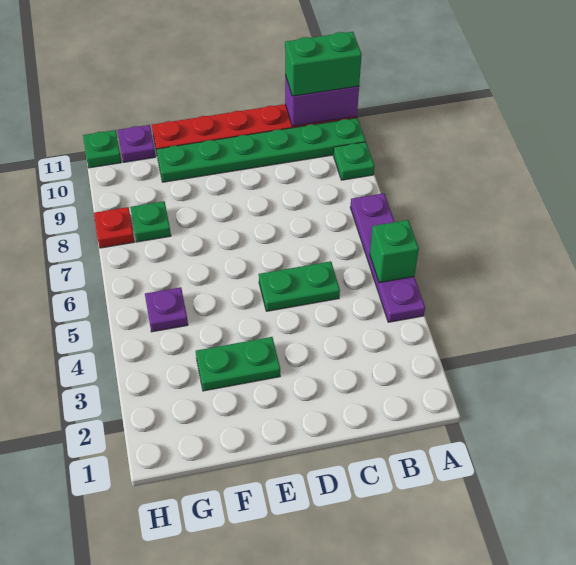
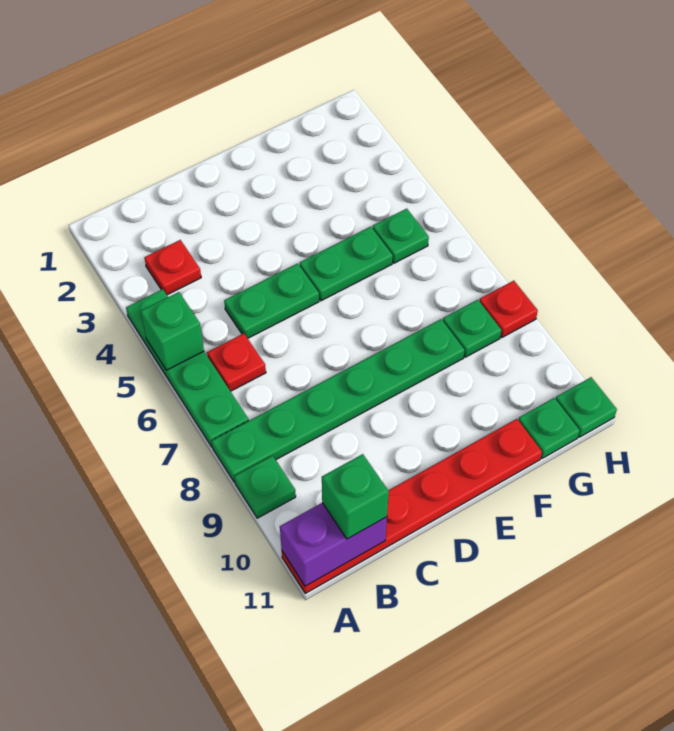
purple 1x4 plate [350,193,425,322] -> green 1x4 plate [126,289,249,447]
green 1x6 plate [156,118,366,182] -> green 1x6 plate moved to [212,319,465,482]
green 1x2 brick [285,32,362,96] -> green 1x1 brick [322,454,389,539]
none -> red 1x1 plate [144,240,201,295]
none -> red 1x1 plate [207,333,266,391]
green 1x2 plate [196,337,280,391] -> green 1x2 plate moved to [300,227,393,301]
purple 1x1 plate [145,287,188,332] -> green 1x1 plate [373,209,429,263]
purple 1x1 plate [118,125,156,162] -> green 1x1 plate [518,398,580,459]

